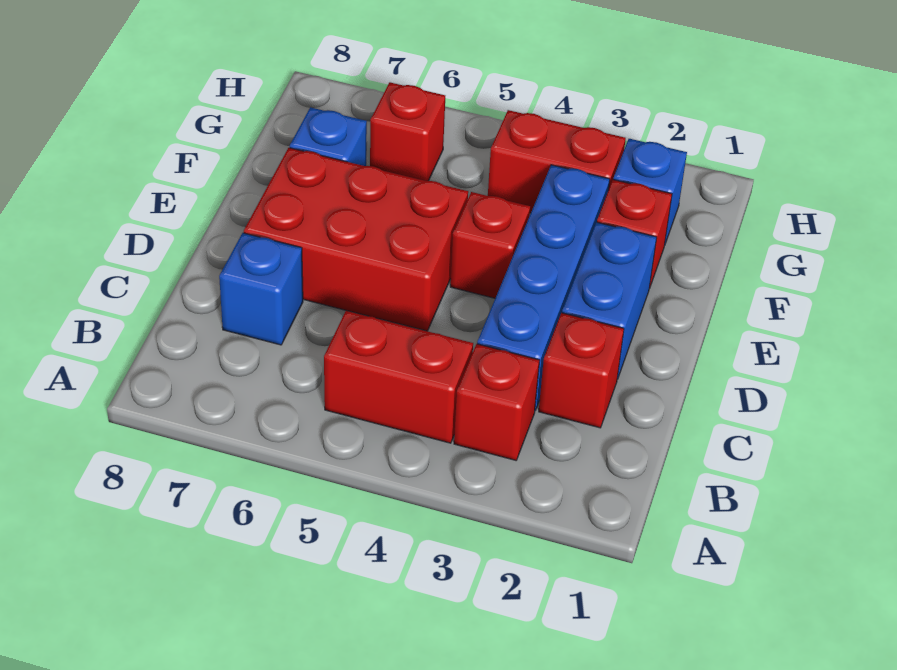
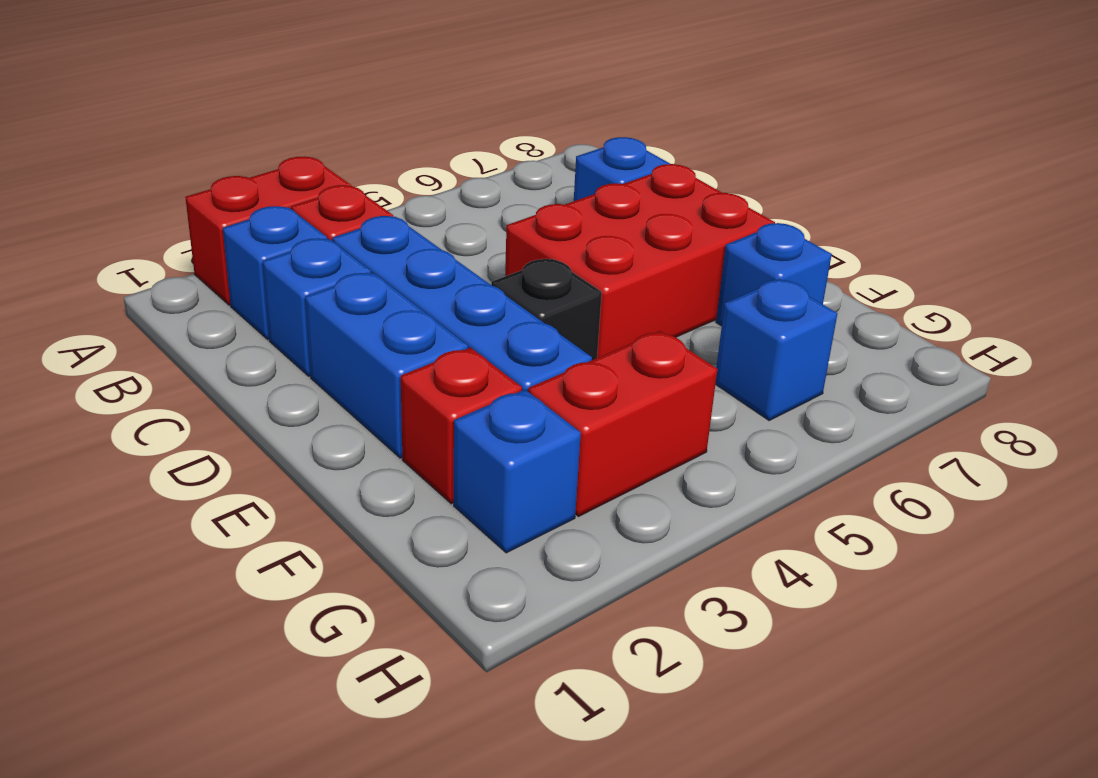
none -> blue 1x1 brick [223,206,327,340]
red 1x2 brick [324,311,473,443] -> red 1x2 brick moved to [185,157,351,305]
red 1x1 brick [539,313,624,428] -> blue 1x1 brick [263,238,371,376]
red 1x1 brick [450,192,530,298] -> black 1x1 brick [491,259,602,360]
red 1x1 brick [370,82,445,181] -> blue 1x1 brick [716,279,838,420]

